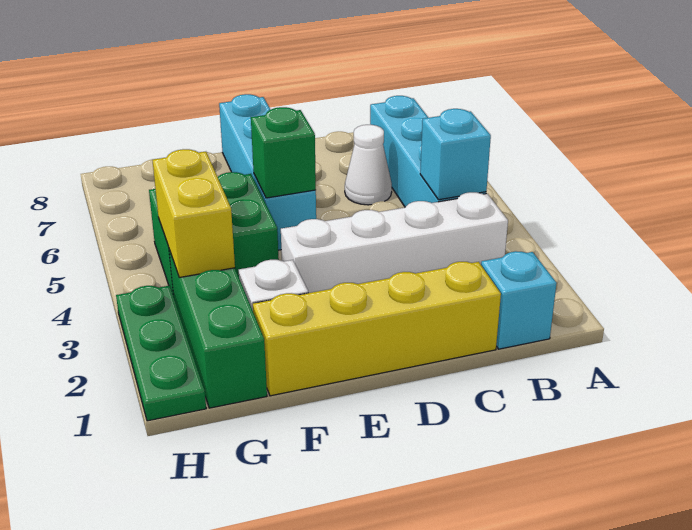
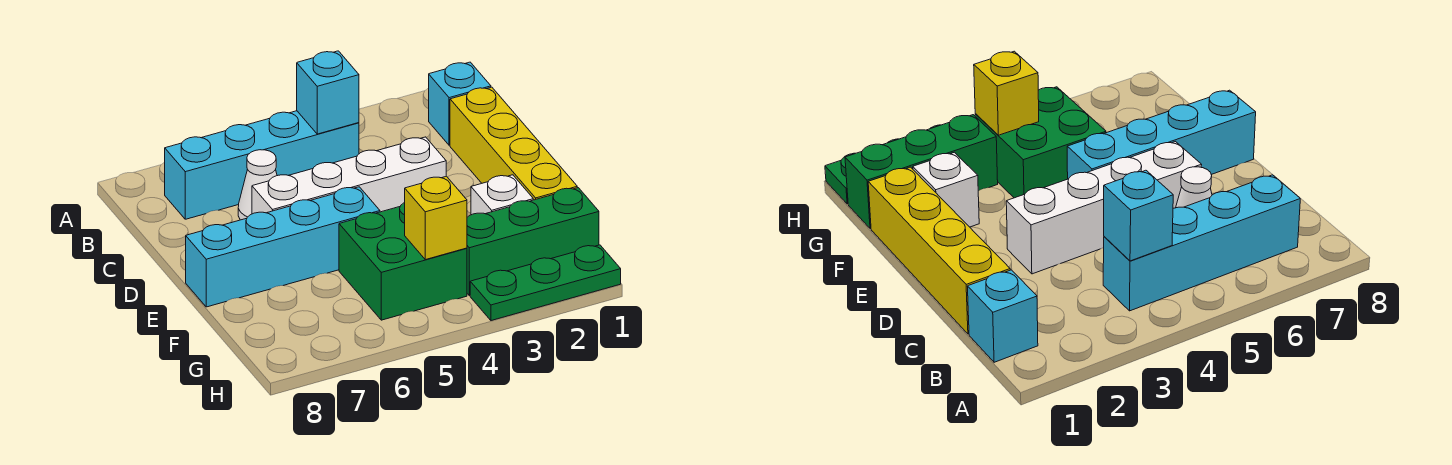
white 1x4 brick [281,192,508,293] -> white 1x4 brick turned to [252,137,446,214]
green 1x1 brick [251,107,316,198] -> none
yellow 1x2 brick [153,149,235,277] -> yellow 1x1 brick [405,176,467,260]

